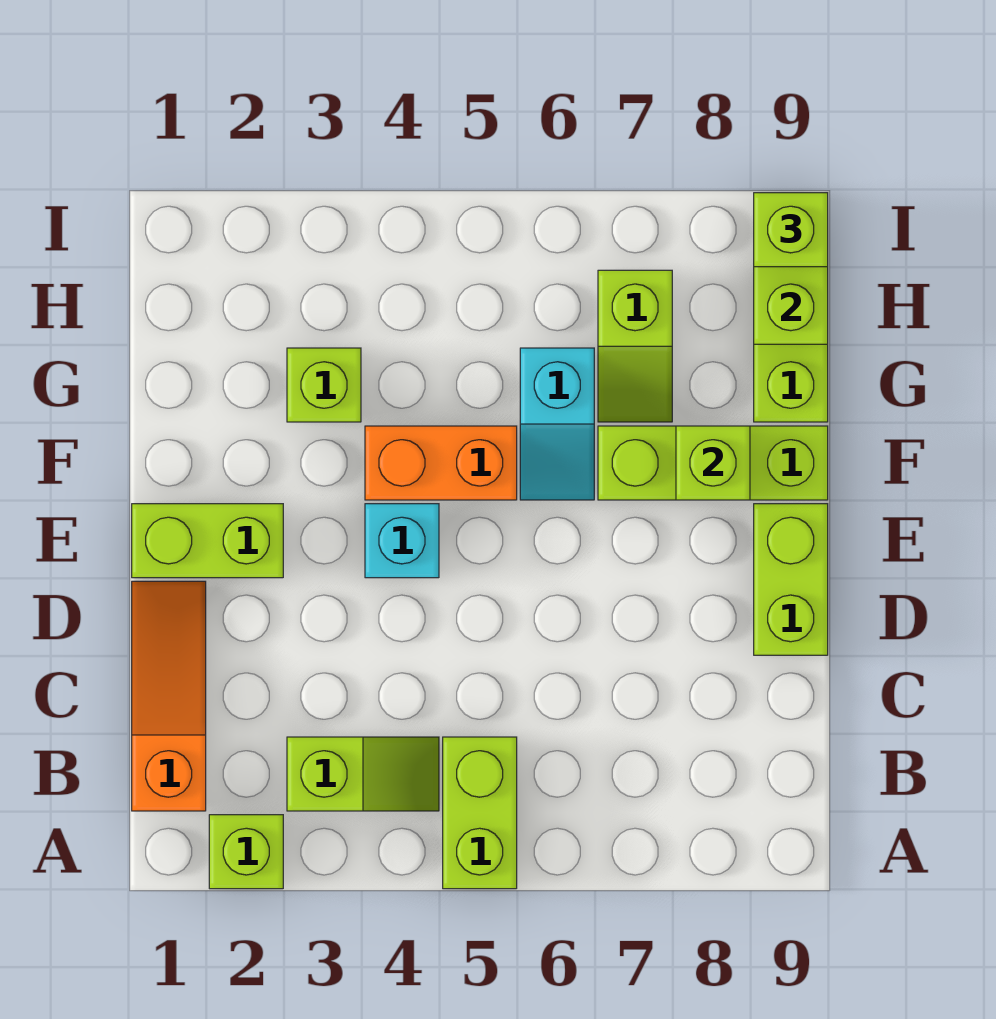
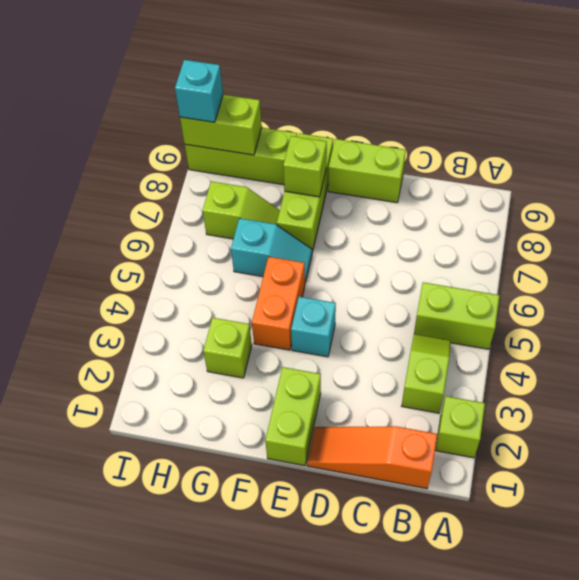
lime 1x1 brick [754,193,828,267] -> cyan 1x1 brick [175,60,223,122]

